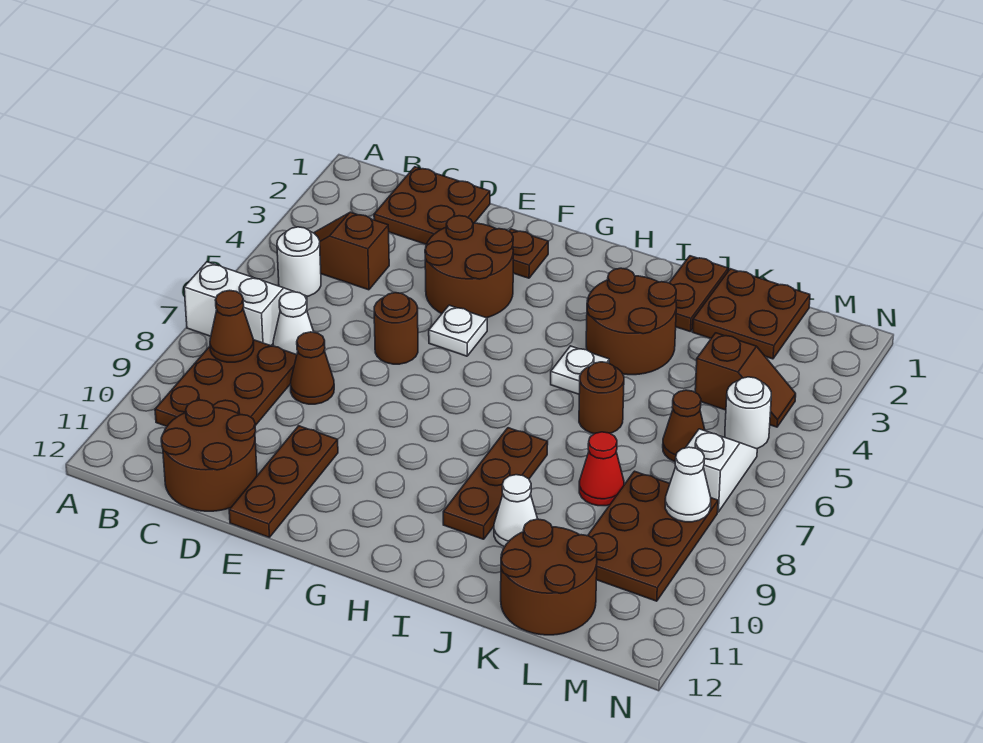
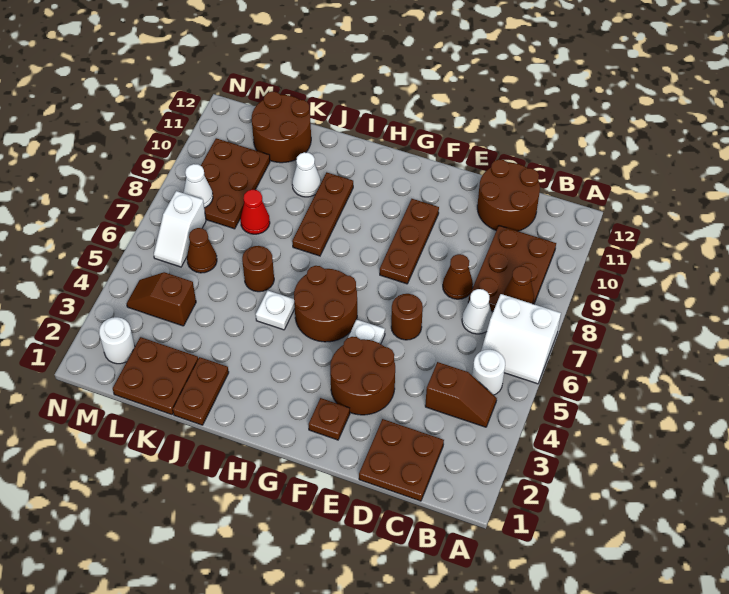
brown 1x3 plate [229,426,338,537] -> brown 1x3 plate moved to [380,199,439,284]
brown 2x2 round brick [586,268,677,375] -> brown 2x2 round brick moved to [294,266,357,342]
white 1x1 round brick [725,377,771,449] -> white 1x1 round brick moved to [99,317,135,364]

